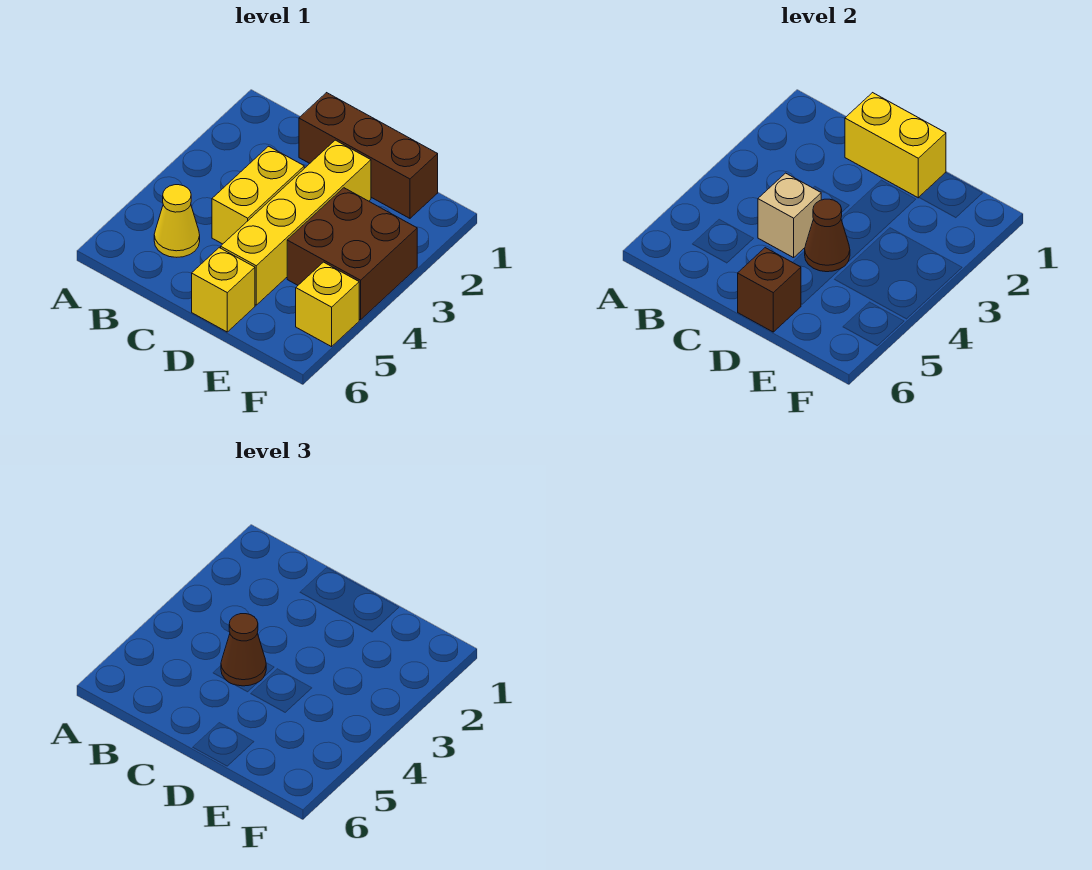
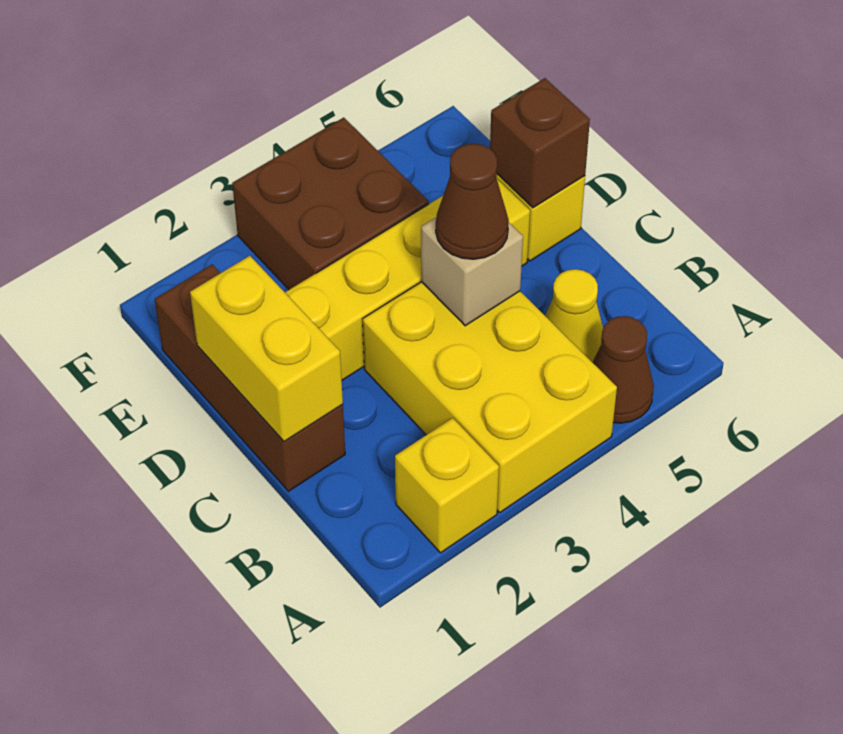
yellow 1x2 brick [212,146,304,244] -> yellow 2x3 brick [363,282,617,512]
brown 1x1 cone [805,199,850,272] -> brown 1x1 cone moved to [592,316,654,423]
yellow 1x1 brick [296,262,359,347] -> yellow 1x1 brick moved to [395,418,499,553]

